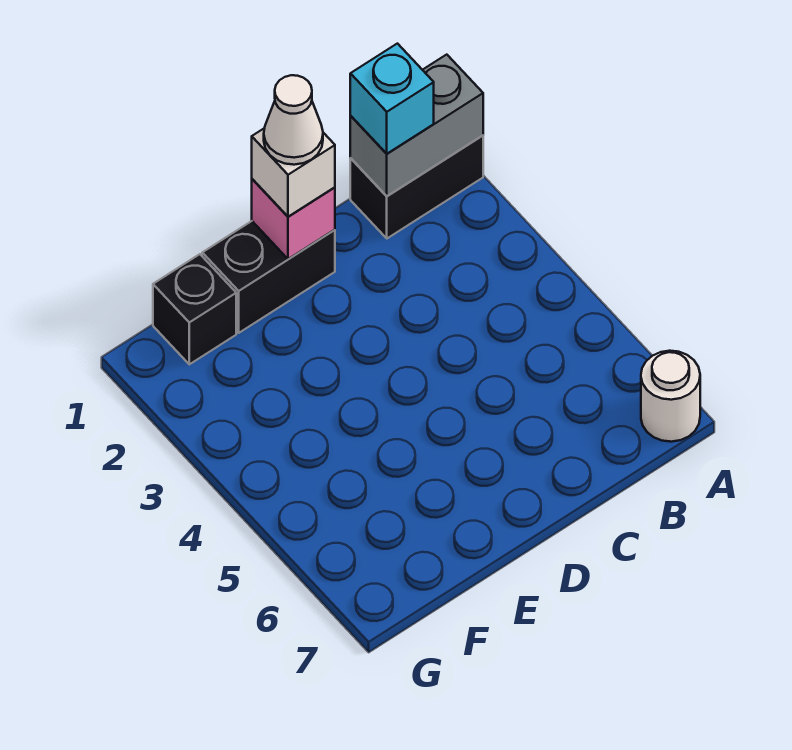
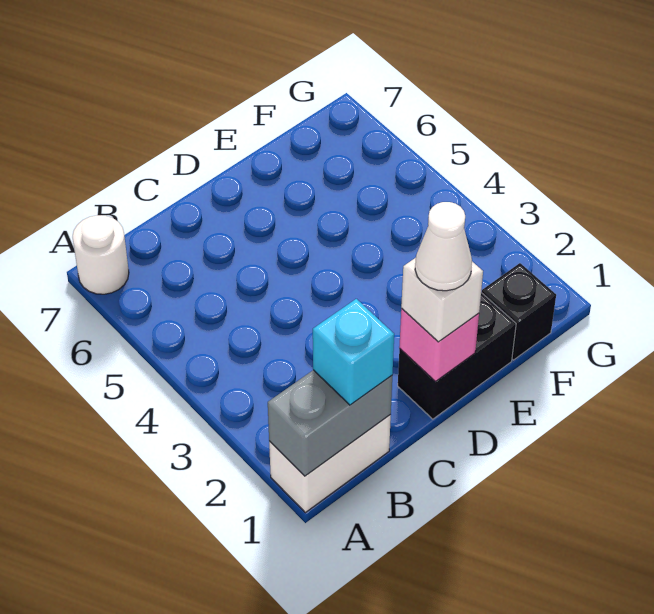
black 1x2 brick [350,135,483,238] -> white 1x2 brick [269,415,391,512]

